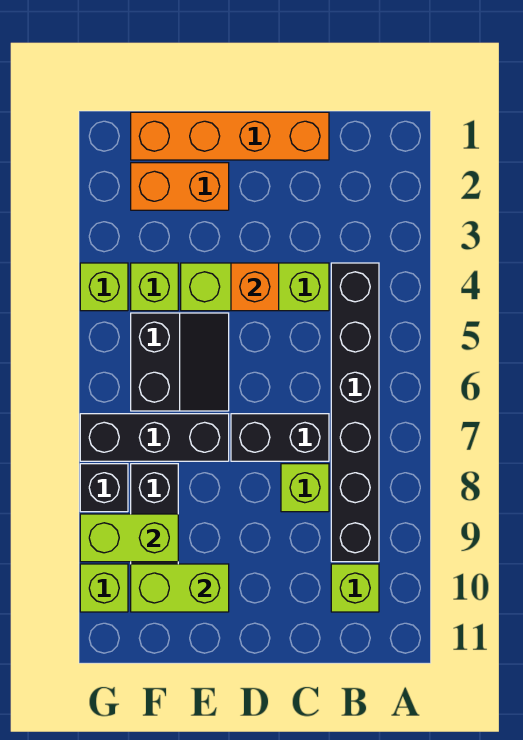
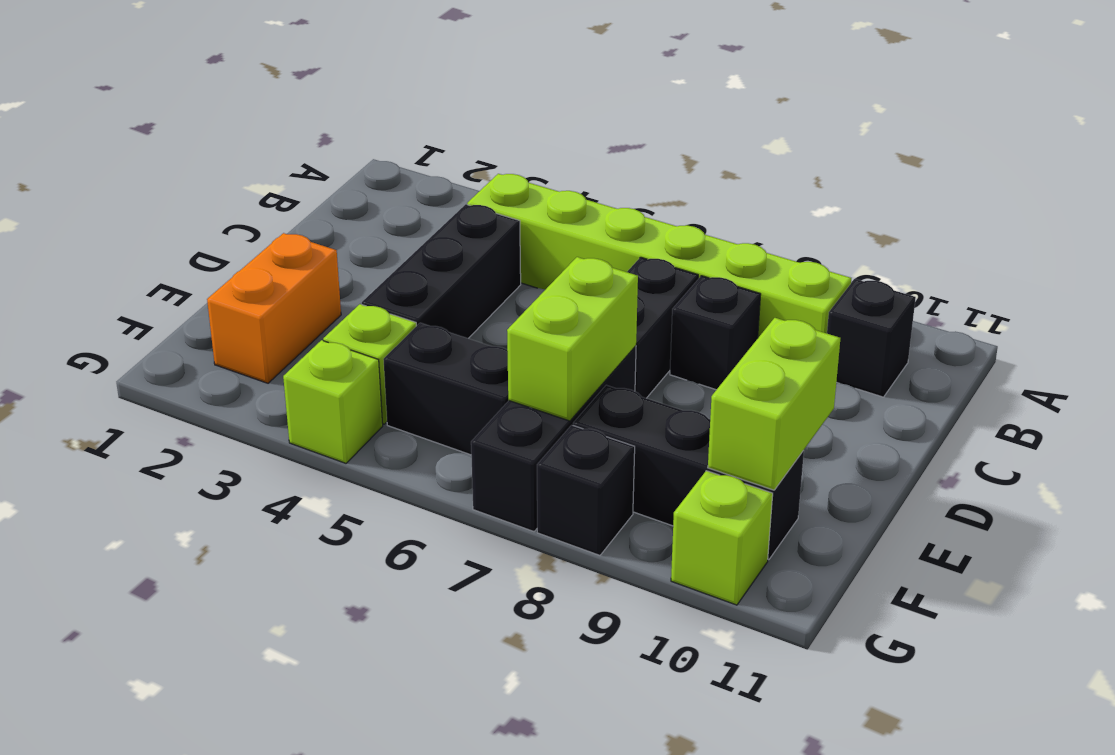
black 1x6 brick [331,263,379,562] -> lime 1x6 brick [467,174,851,338]
lime 1x1 brick [331,564,379,612] -> black 1x1 brick [827,279,916,397]
orange 1x4 brick [131,112,329,160] -> none
lime 1x3 brick [181,263,329,311] -> black 1x3 brick [362,204,521,338]
lime 1x1 brick [281,464,329,512] -> black 1x1 brick [670,276,761,390]
orange 1x1 brick [231,263,279,311] -> none
lime 1x2 brick [80,514,178,562] -> lime 1x2 brick moved to [507,257,638,421]

